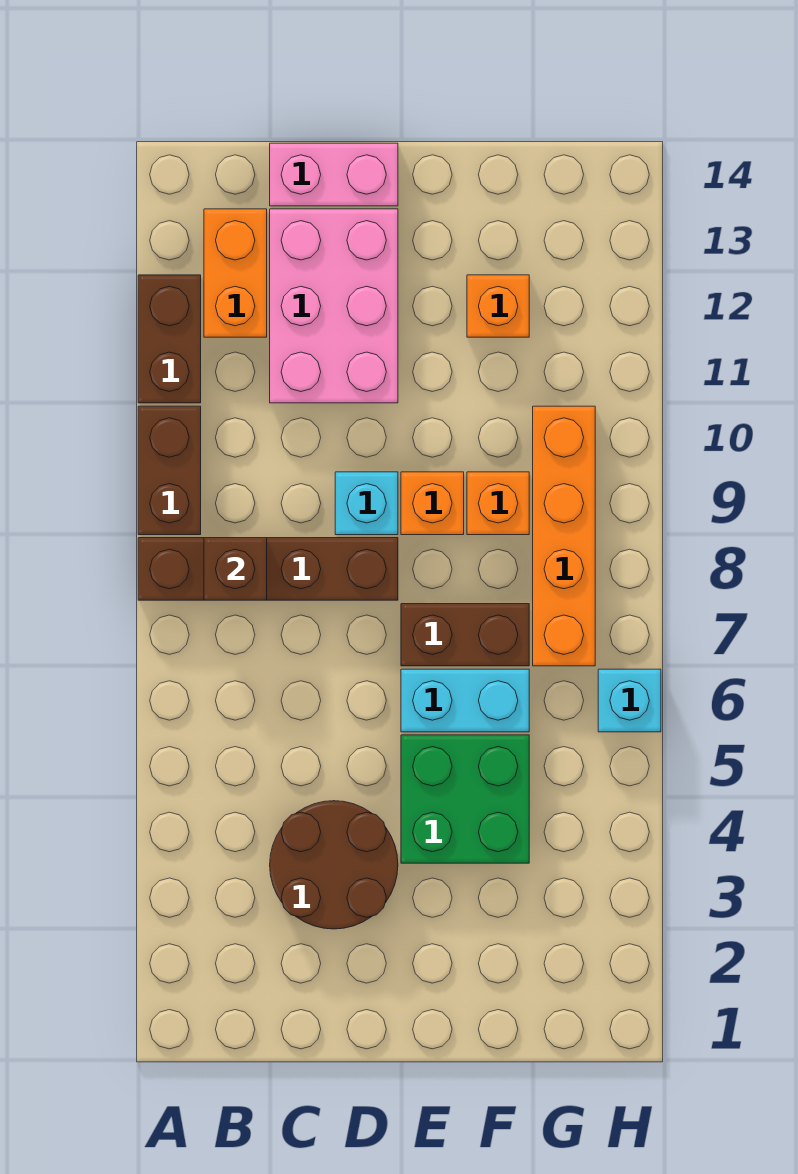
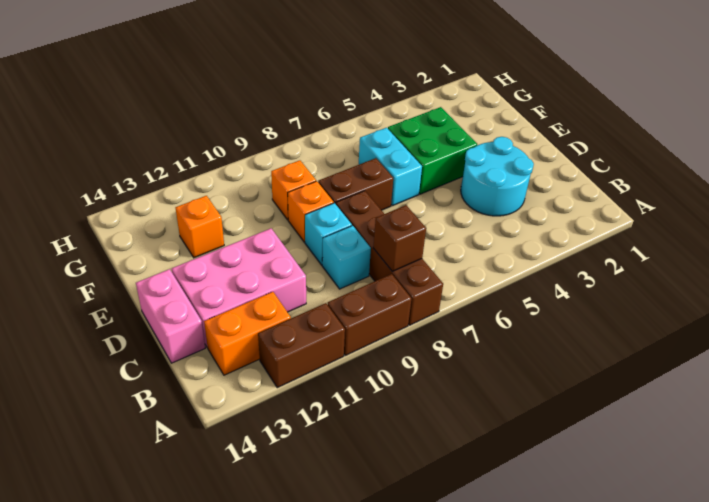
brown 2x2 round brick [270,801,398,929] -> cyan 2x2 round brick [461,137,534,216]
brown 1x2 brick [401,604,529,666] -> brown 1x2 brick turned to [318,158,393,210]
orange 1x4 brick [533,406,595,666] -> none
cyan 1x1 brick [598,669,661,732] -> cyan 1x1 brick moved to [322,226,371,289]

